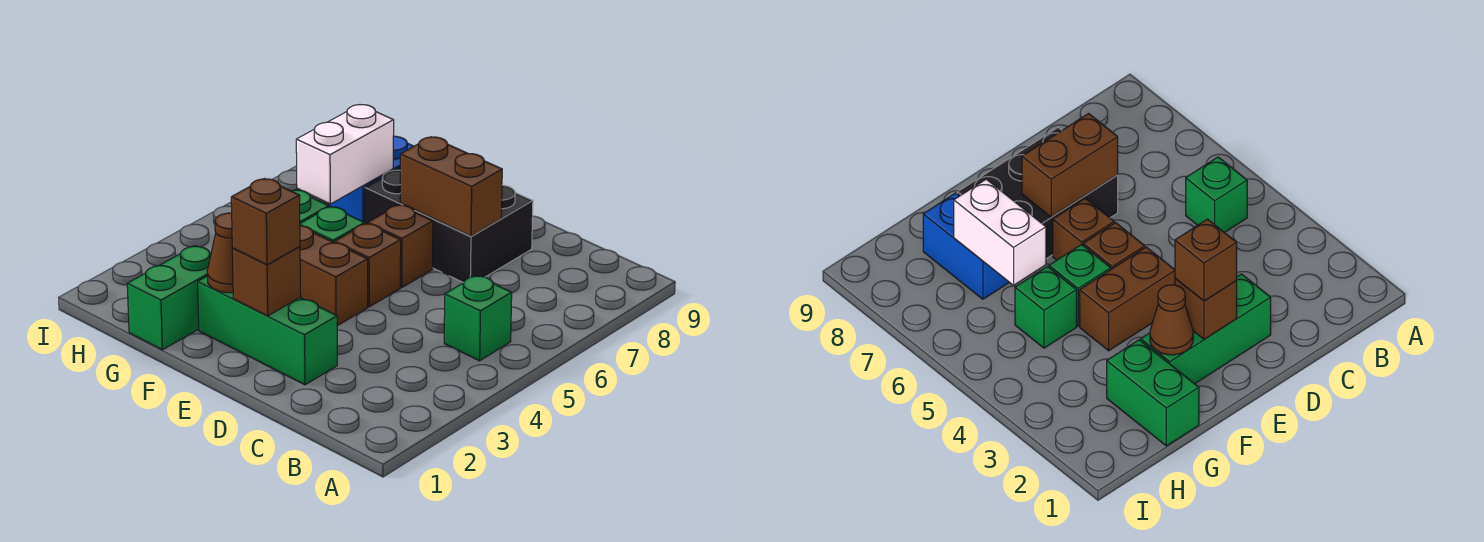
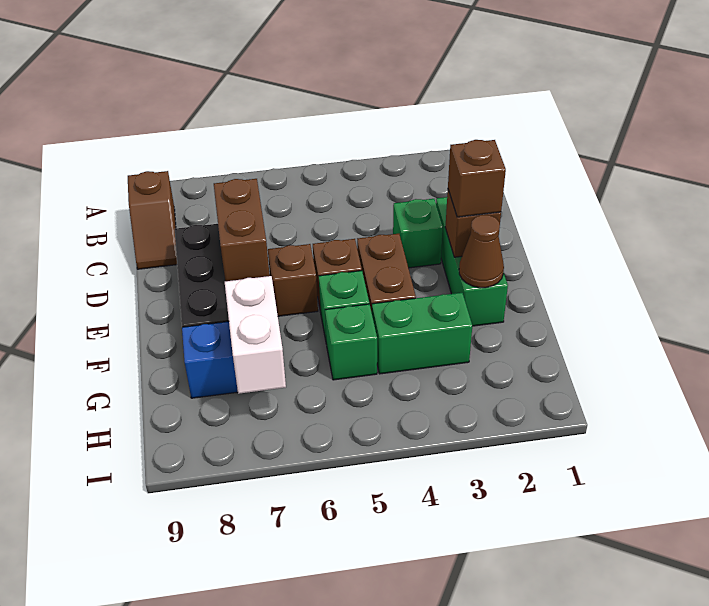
green 1x1 brick [444,276,512,361] -> green 1x1 brick moved to [393,199,443,268]
none -> brown 1x2 slope [128,171,177,269]
green 1x2 brick [127,246,211,350] -> green 1x2 brick moved to [372,293,472,374]
white 1x2 brick [296,105,394,204] -> white 1x2 brick turned to [225,276,286,394]

